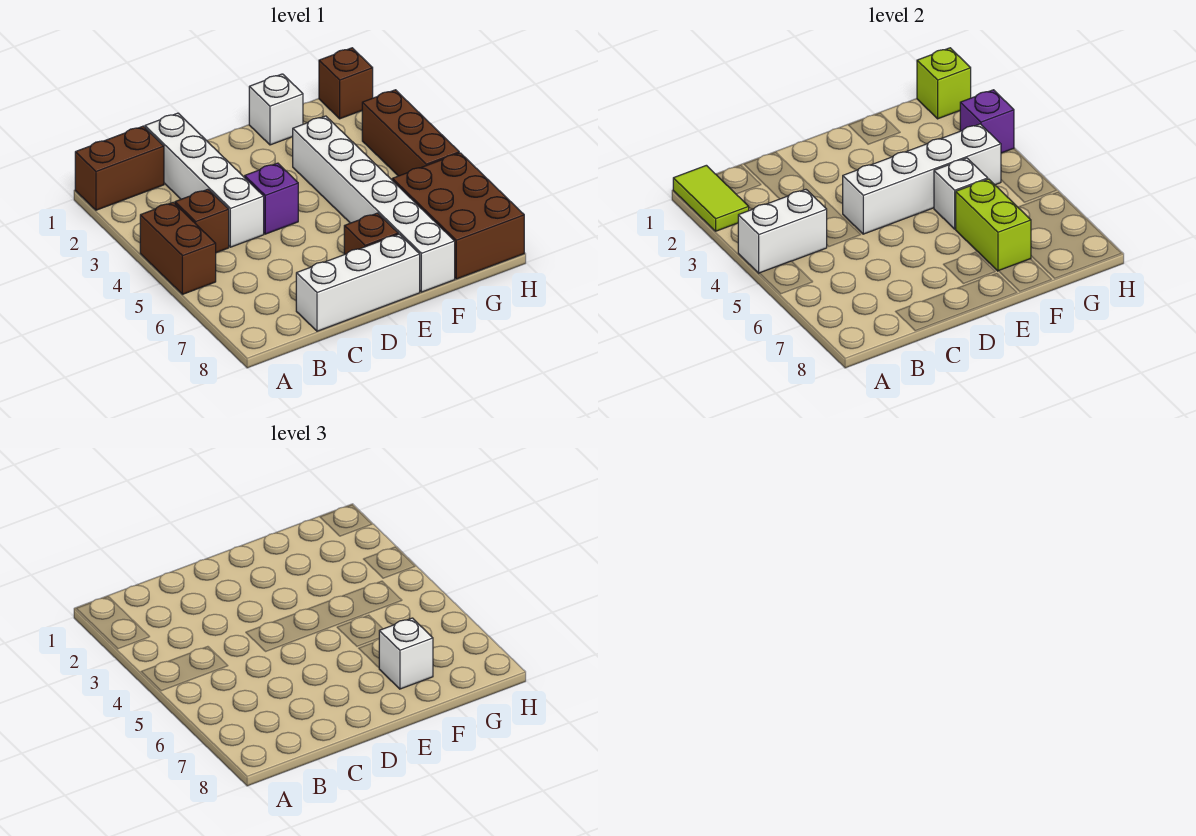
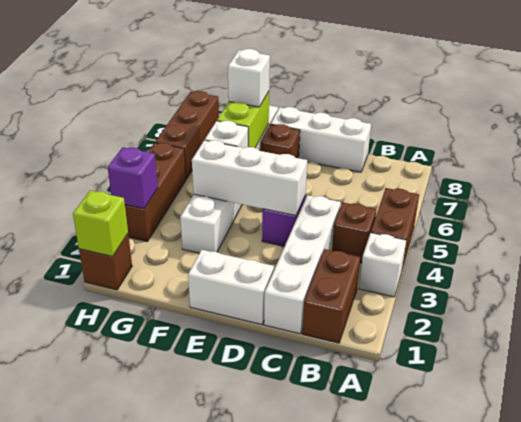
brown 1x2 brick [75,126,164,210] -> brown 1x2 brick turned to [302,249,360,343]
lime 1x2 tile [673,165,749,231] -> none
white 1x2 brick [738,189,827,273] -> white 1x2 brick moved to [188,250,274,325]
white 1x4 brick [843,124,1001,234] -> white 1x3 brick [192,140,307,216]
white 1x1 brick [249,74,303,145] -> white 1x1 brick moved to [359,233,406,297]
brown 2x3 brick [392,153,524,279] -> brown 1x3 brick [155,91,219,179]

